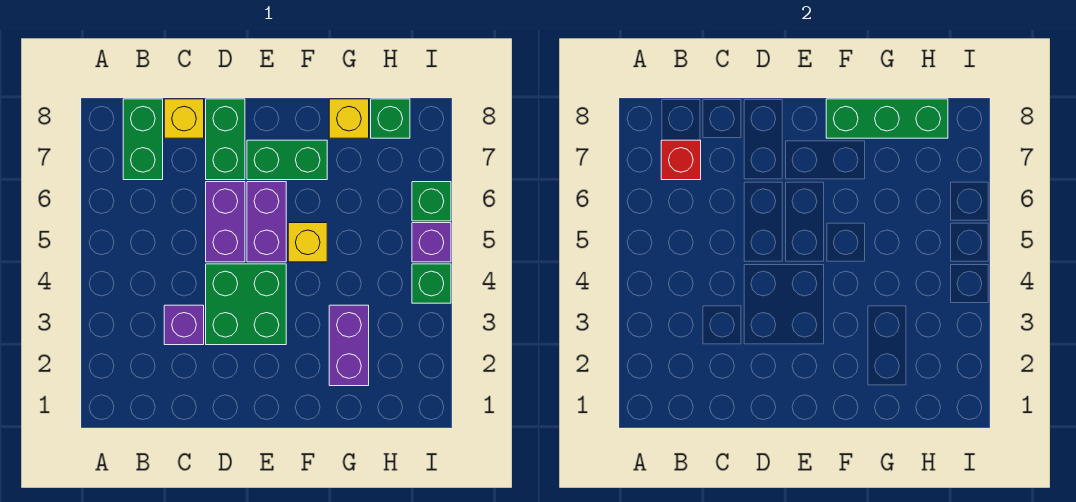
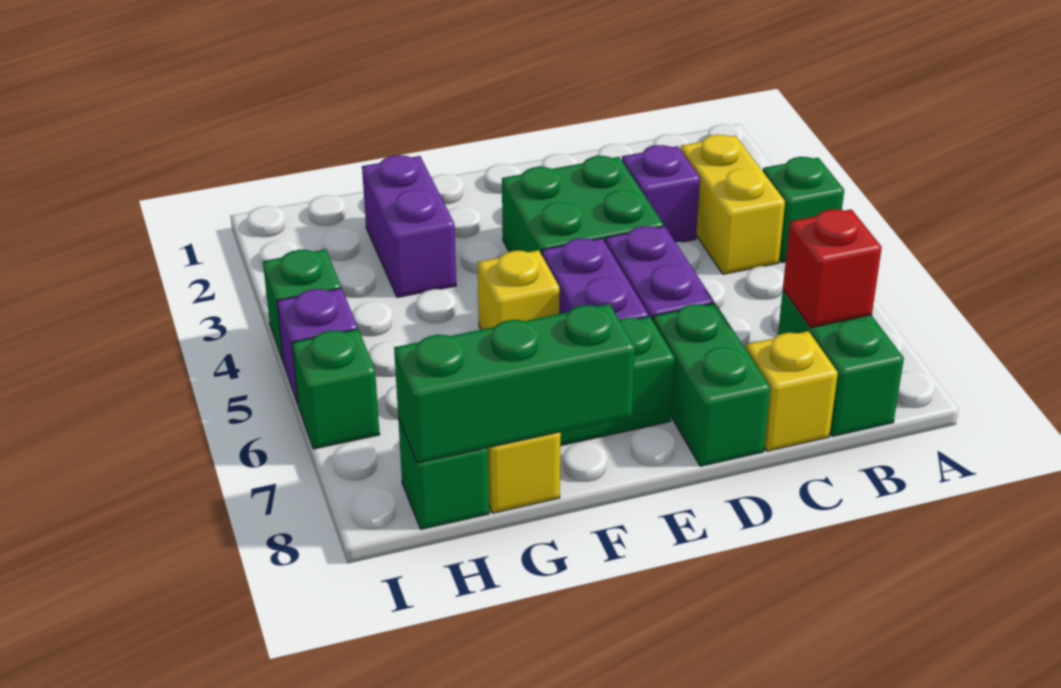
none -> green 1x1 brick [763,157,844,263]
none -> yellow 1x2 brick [680,135,785,274]

